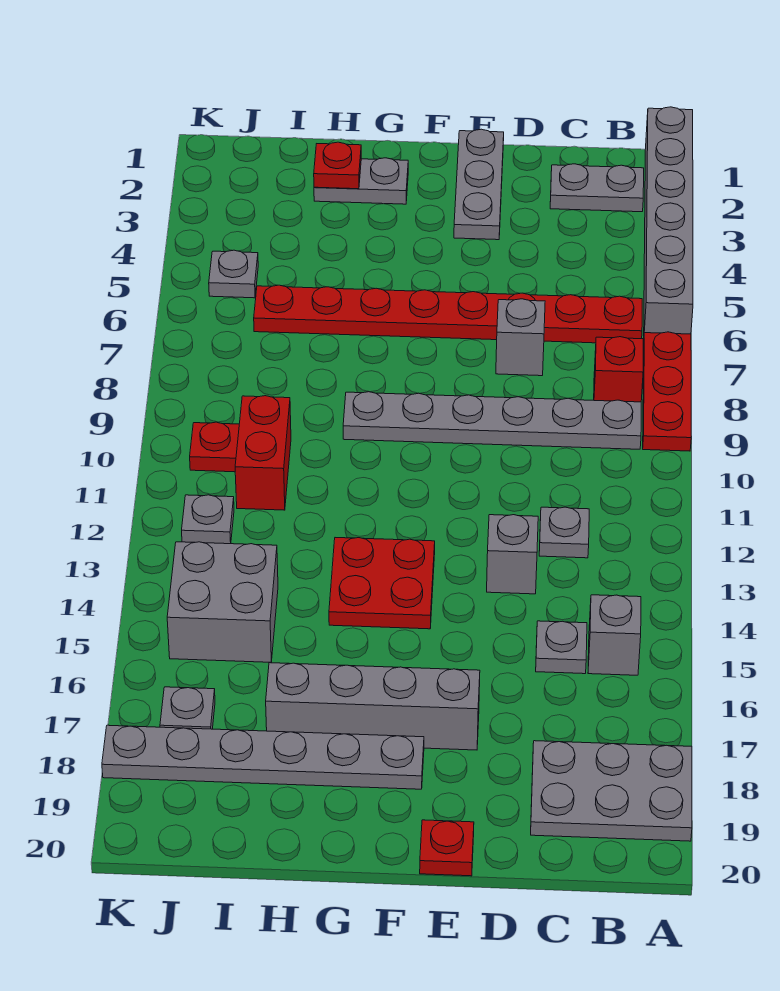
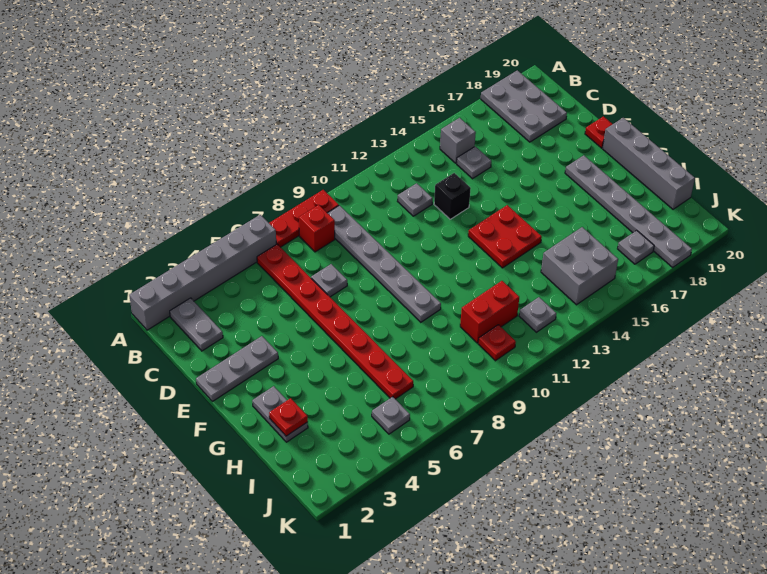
grey 1x1 brick [496,299,545,376] -> grey 1x1 plate [311,264,347,297]
grey 1x1 brick [487,515,538,594] -> black 1x1 brick [434,173,471,219]
grey 1x4 brick [266,663,480,750] -> grey 1x4 brick moved to [602,118,695,209]

